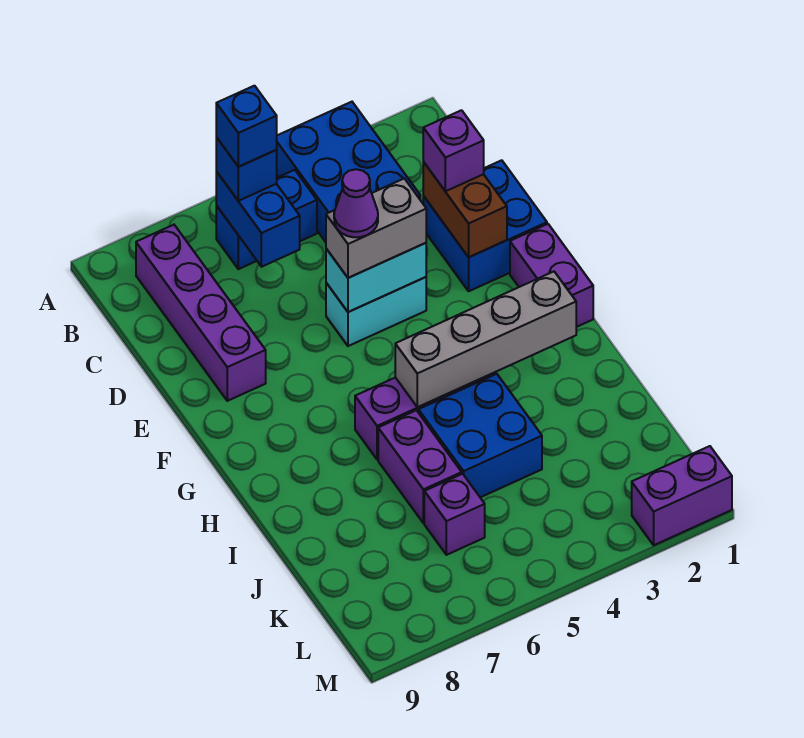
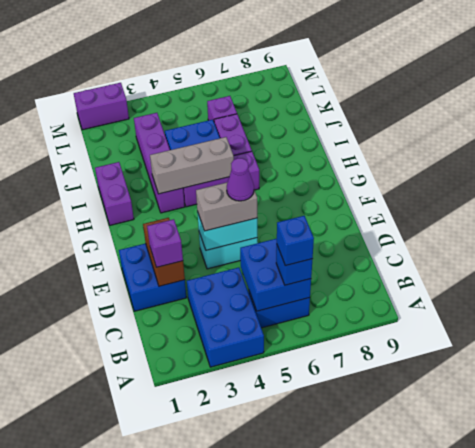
blue 1x2 brick [216,171,300,267] -> blue 2x2 brick [240,239,311,311]
purple 1x4 brick [136,225,266,401] -> purple 1x4 brick moved to [134,113,185,213]
purple 1x2 brick [510,224,593,327] -> purple 1x2 brick moved to [95,162,134,225]
grey 1x4 brick [395,272,576,407] -> grey 1x3 brick [150,137,234,194]

